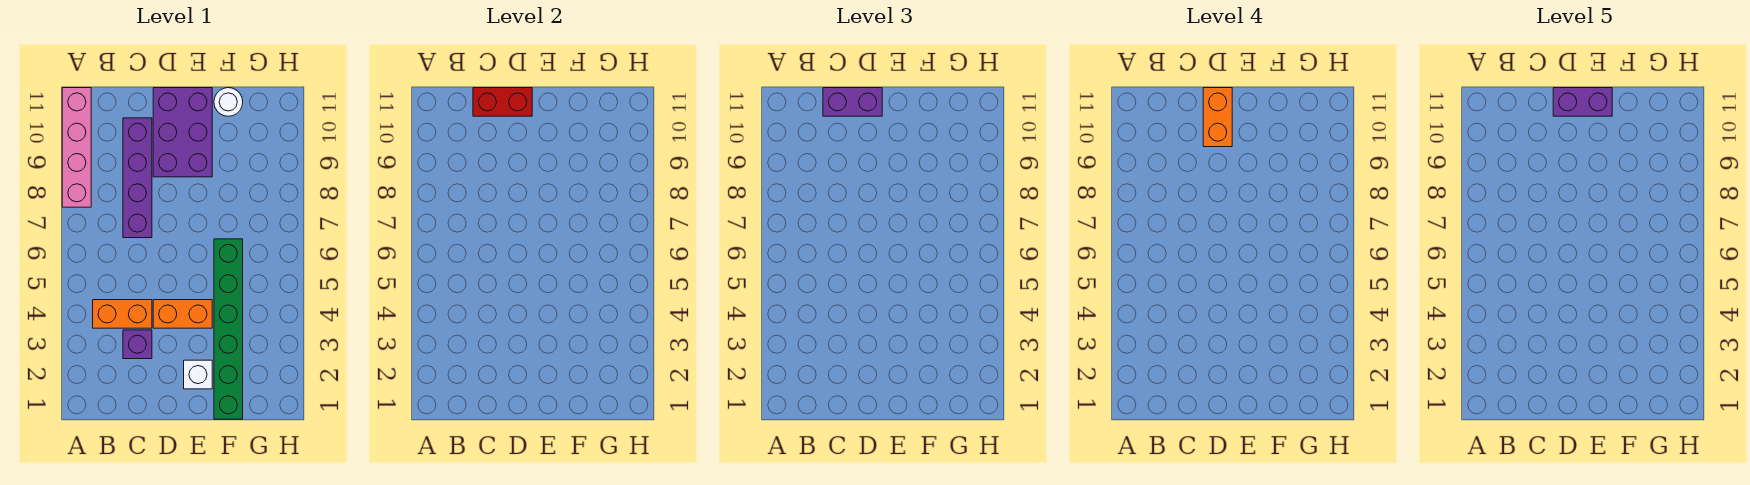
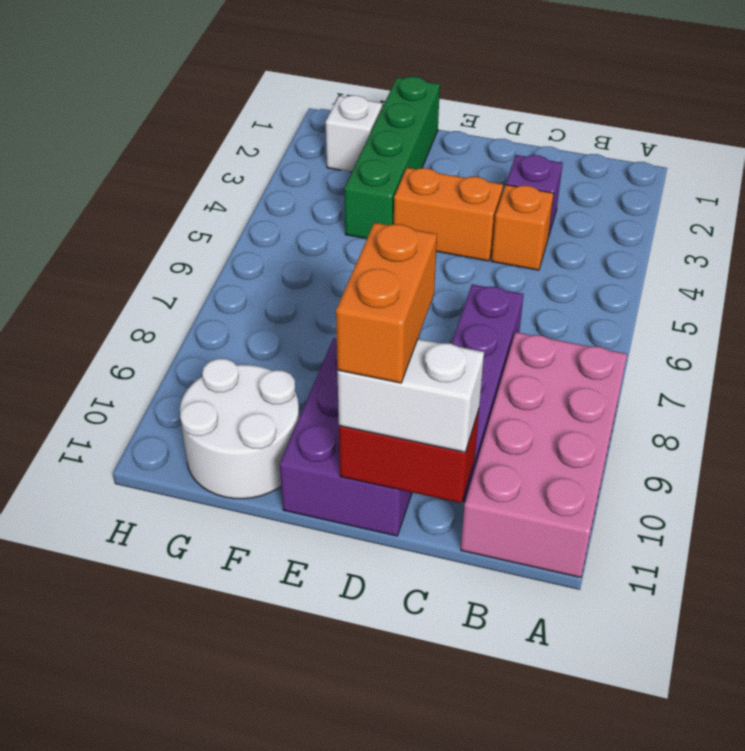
pink 1x4 brick [62,88,91,207] -> pink 2x4 brick [461,332,627,578]
orange 1x2 brick [93,300,152,328] -> orange 1x1 brick [491,185,554,270]
purple 1x2 brick [823,88,882,116] -> white 1x2 brick [337,339,484,452]
purple 1x2 brick [1553,88,1612,116] -> none
white 1x1 brick [184,360,212,389] -> white 1x1 brick moved to [326,95,382,172]
green 1x6 brick [214,239,243,419] -> green 1x4 brick [345,77,440,239]
white 1x1 round brick [214,88,243,116] -> white 2x2 round brick [180,359,299,499]

